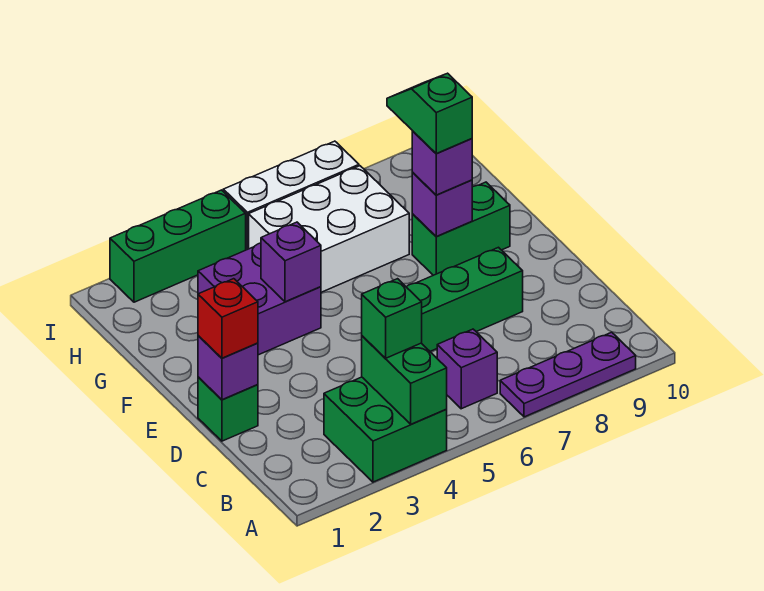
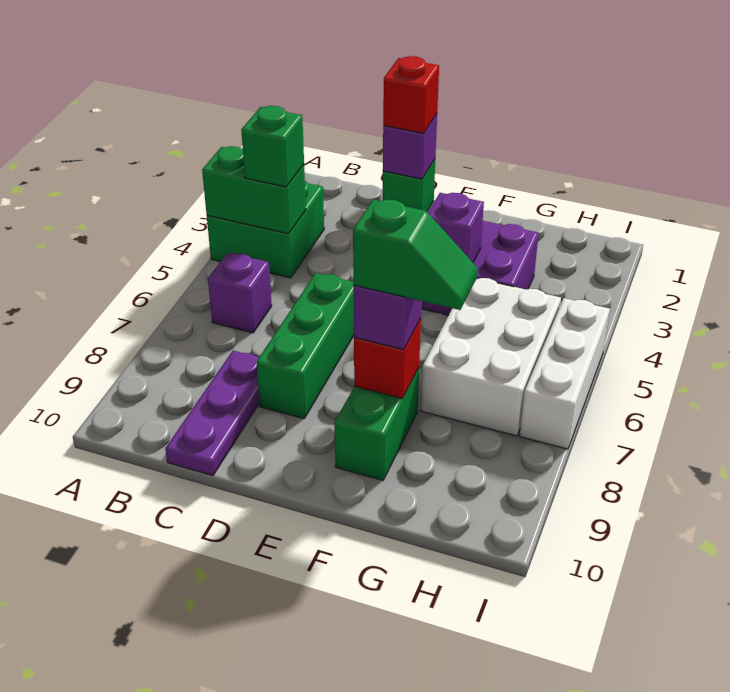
purple 1x3 plate [500,332,636,417] -> purple 1x3 plate moved to [165,351,259,476]
purple 1x1 brick [412,173,472,236] -> red 1x1 brick [354,319,421,399]
green 1x3 brick [110,190,246,302] -> none

